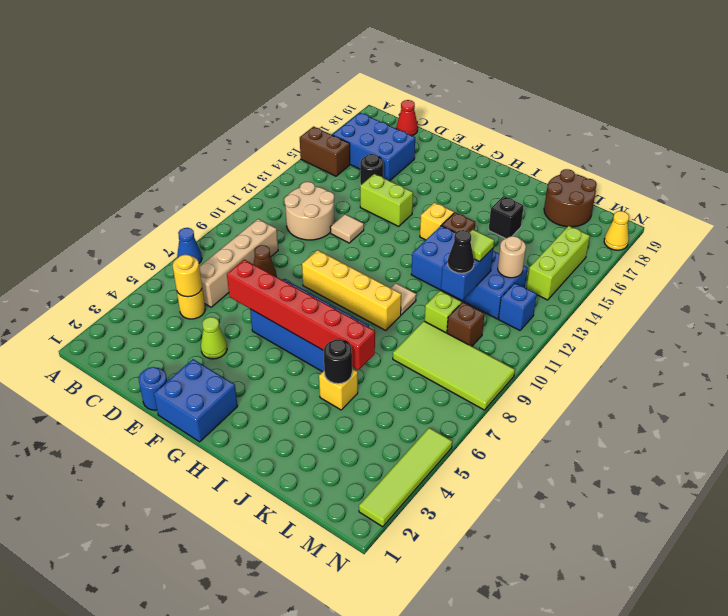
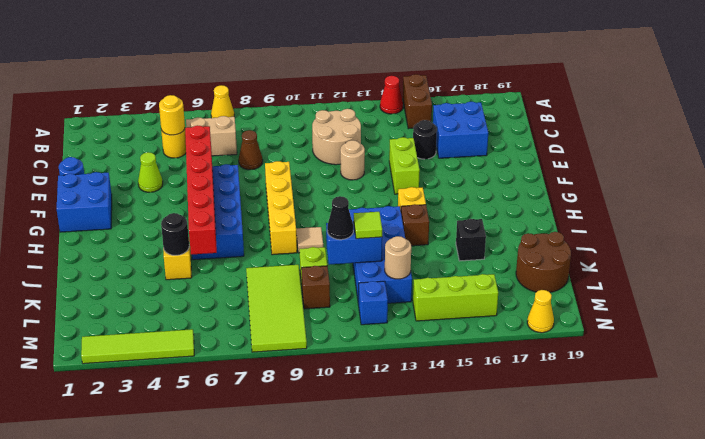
blue 1x1 cone [177,228,202,263] -> yellow 1x1 cone [211,85,234,118]
blue 2x3 brick [333,113,415,181] -> blue 2x2 brick [433,102,488,158]
tan 1x4 brick [199,219,278,307] -> tan 1x2 brick [186,116,237,156]
red 1x1 cone [396,100,418,136] -> red 1x1 cone moved to [380,76,403,114]
tan 1x1 tile [330,214,364,243] -> tan 1x1 round brick [340,140,365,180]

